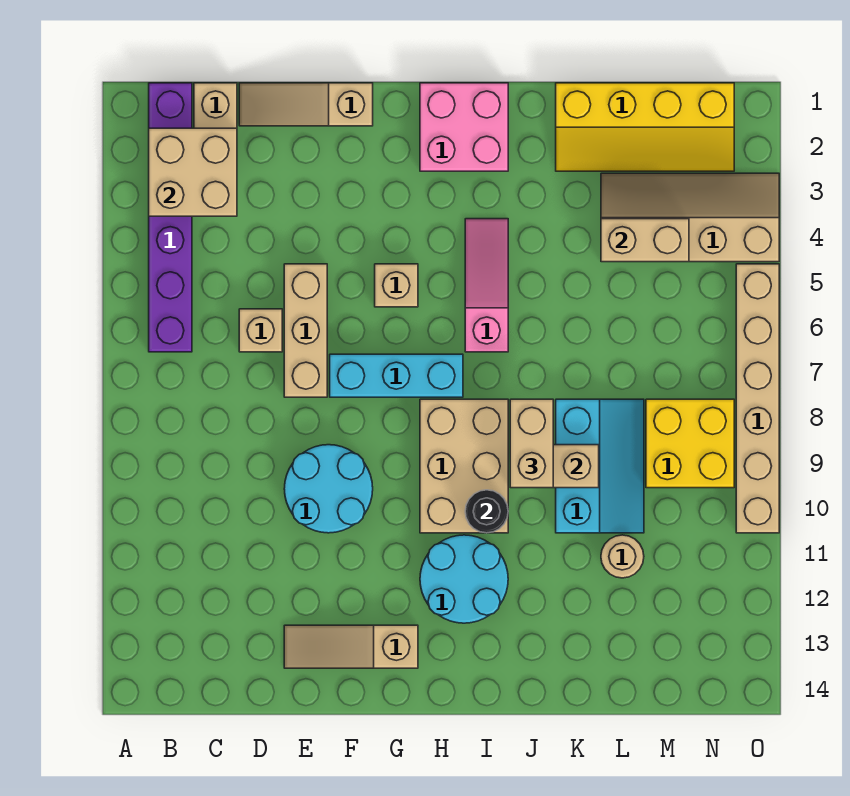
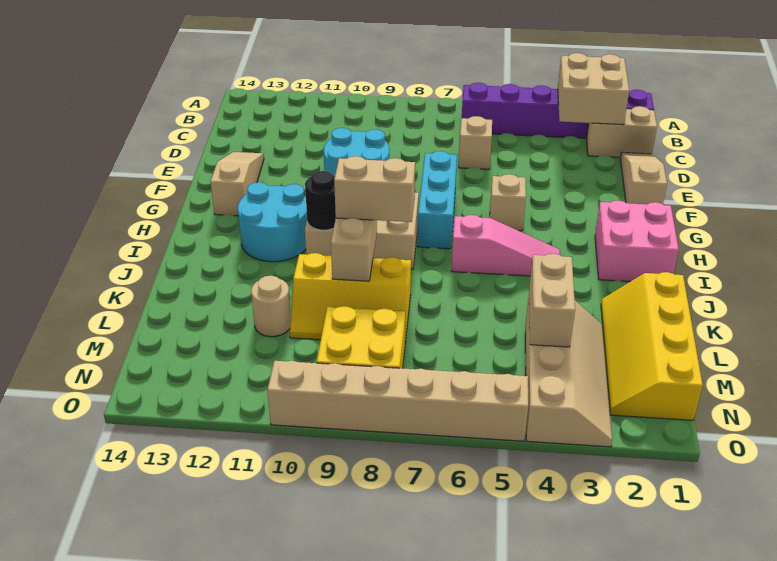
tan 1x3 brick [284,264,327,397] -> none
cyan 2x3 slope [556,399,644,533] -> yellow 2x3 slope [290,253,411,342]

